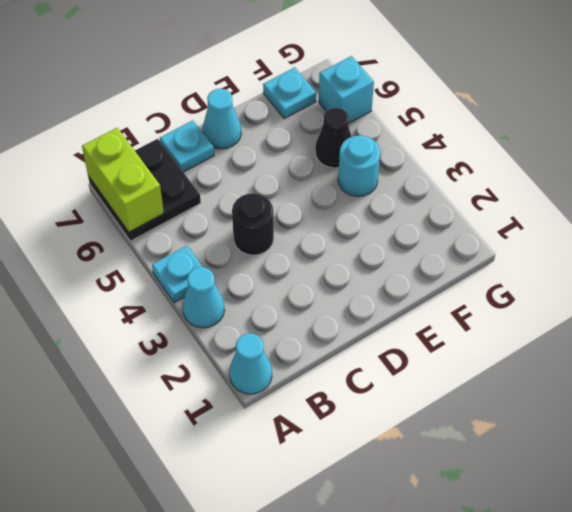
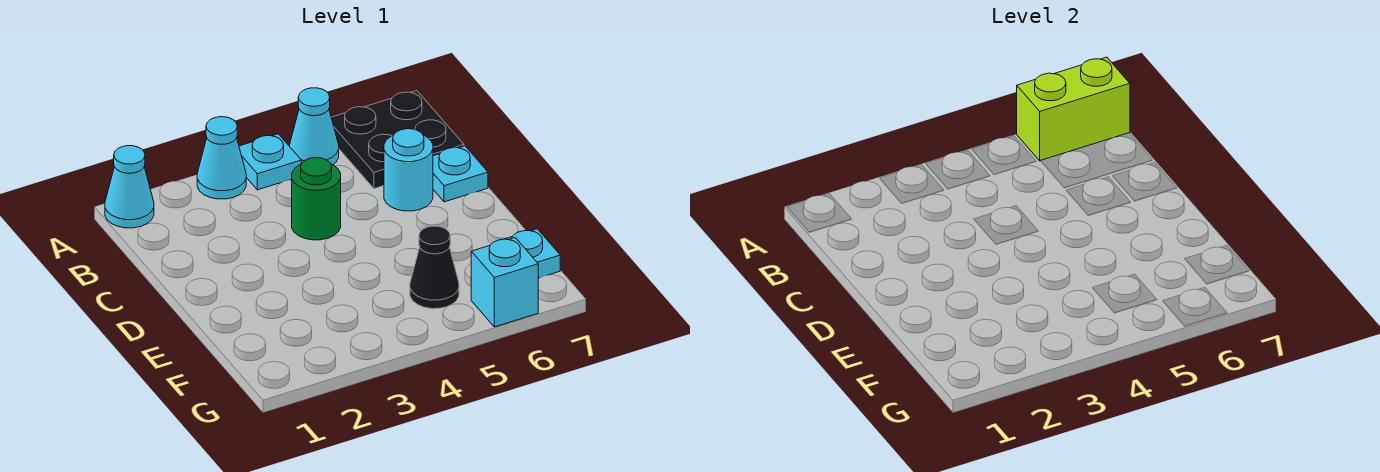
black 1x1 round brick [232,193,274,255] -> green 1x1 round brick [292,158,341,240]
cyan 1x1 cone [202,89,241,149] -> cyan 1x1 cone moved to [290,88,339,165]
cyan 1x1 round brick [338,135,380,197] -> cyan 1x1 round brick moved to [384,129,433,211]

